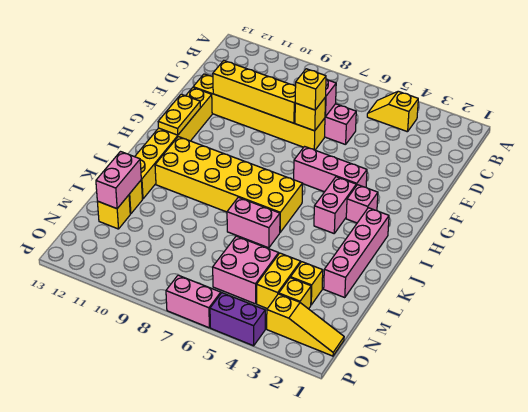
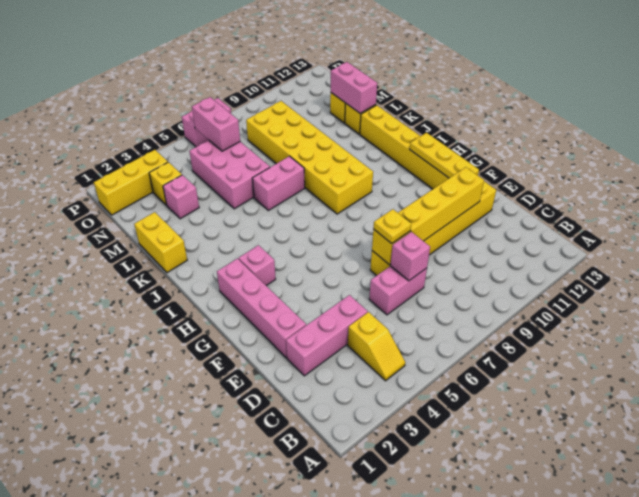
yellow 1x2 slope [367,91,418,132] -> yellow 1x2 slope turned to [348,312,405,381]
yellow 1x1 brick [295,69,326,110] -> yellow 1x1 plate [373,209,411,244]
pink 1x3 brick [294,147,367,192] -> pink 1x3 brick moved to [286,295,368,376]
yellow 1x2 plate [158,94,200,135] -> yellow 1x3 plate [410,133,479,178]
pink 1x2 brick [314,177,356,233] -> pink 1x2 brick moved to [192,97,240,151]
pink 1x4 brick [324,208,389,298] -> pink 1x4 brick moved to [217,259,306,358]
yellow 2x6 brick [155,137,302,232] -> yellow 2x6 brick turned to [246,101,373,214]
yellow 1x1 brick [291,262,323,305] -> pink 1x1 brick [163,175,199,219]
yellow 1x2 brick [257,253,301,309] -> yellow 1x2 brick moved to [134,212,187,273]
pink 2x2 brick [213,236,279,304] -> pink 2x3 brick [189,140,270,209]
yellow 1x3 slope [267,294,344,356] -> yellow 1x3 brick [94,150,168,215]
purple 1x2 brick [210,293,265,346] -> none

